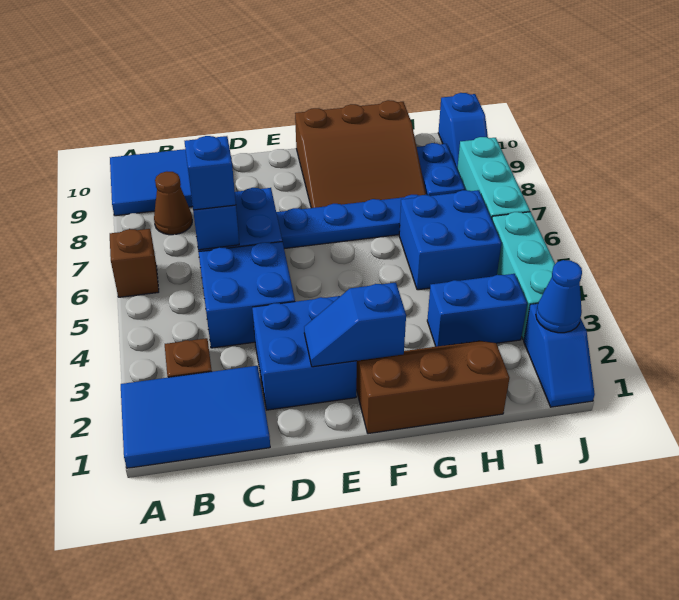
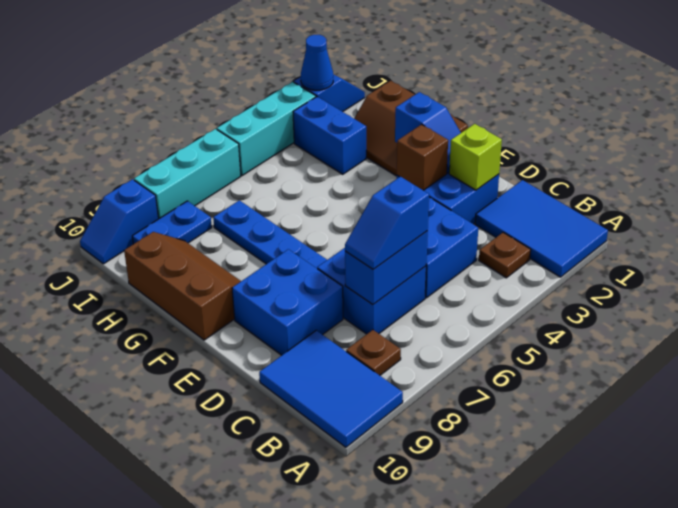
brown 1x1 brick [110,229,159,297] -> brown 1x1 brick moved to [397,124,448,190]
brown 1x1 cone [154,172,192,235] -> brown 1x1 plate [346,330,401,375]
none -> lime 1x1 brick [449,124,502,190]
brown 3x3 slope [295,100,426,208] -> brown 2x3 slope [124,232,241,340]
blue 2x2 brick [399,190,502,290] -> blue 2x2 brick moved to [232,249,343,355]
blue 1x2 slope [438,93,488,168] -> blue 1x2 slope turned to [80,179,158,264]

